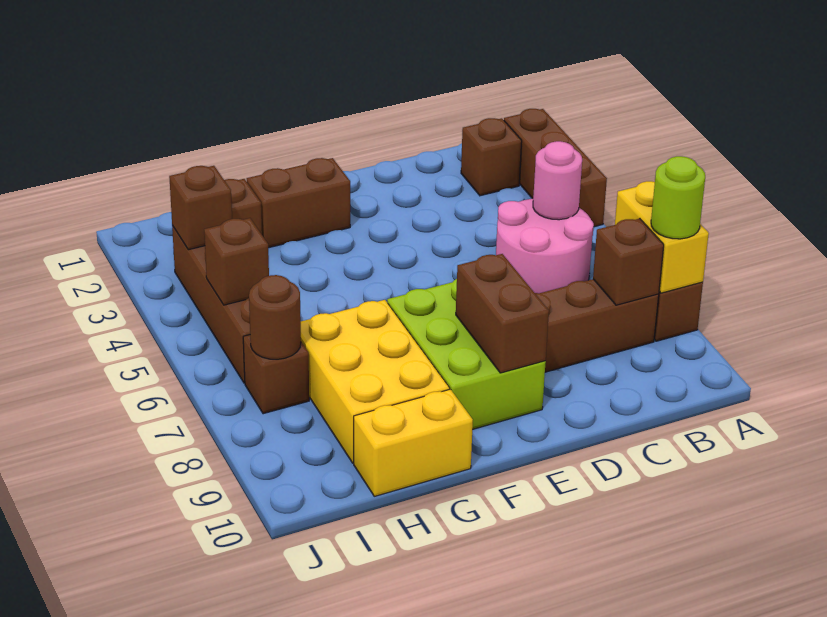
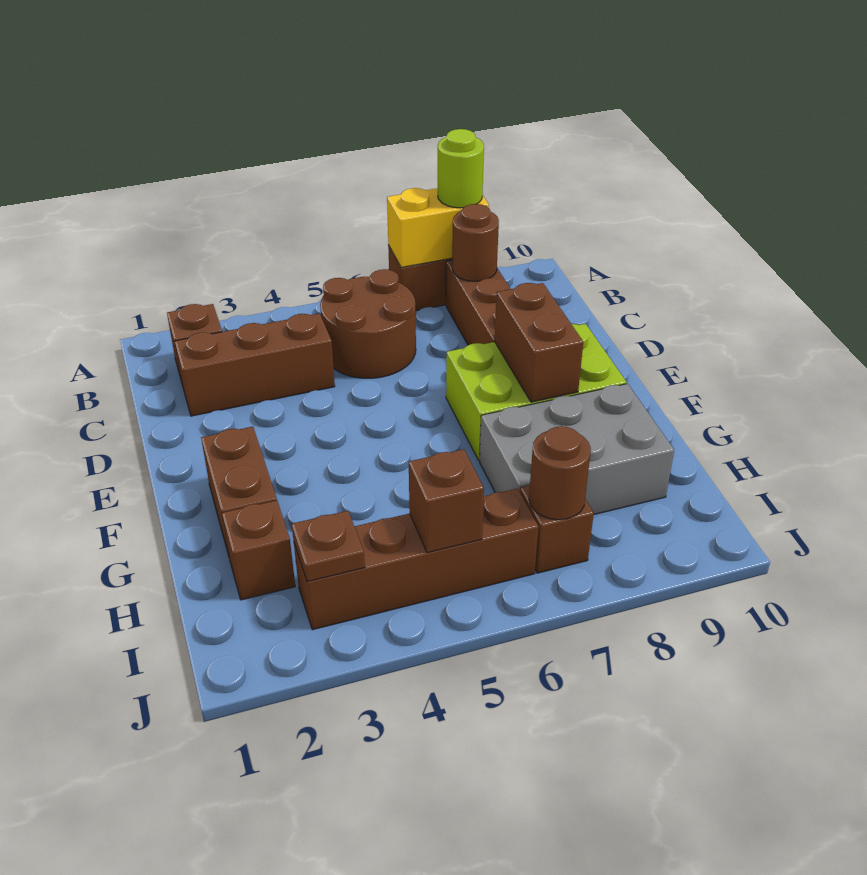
brown 1x3 brick [504,109,607,227] -> brown 1x3 brick moved to [175,313,335,416]
pink 2x2 round brick [496,199,594,293] -> brown 2x2 round brick [320,269,416,378]
pink 1x1 round brick [533,141,582,220] -> none
brown 1x1 brick [593,219,664,305] -> brown 1x1 round brick [452,204,499,281]
brown 1x2 brick [456,254,549,373] -> brown 1x2 brick turned to [495,283,583,402]
yellow 2x3 brick [301,300,449,463] -> grey 2x3 brick [480,384,674,514]
yellow 1x2 brick [354,389,473,496] -> none
brown 1x1 brick [169,166,232,250] -> brown 1x1 plate [292,511,365,582]

